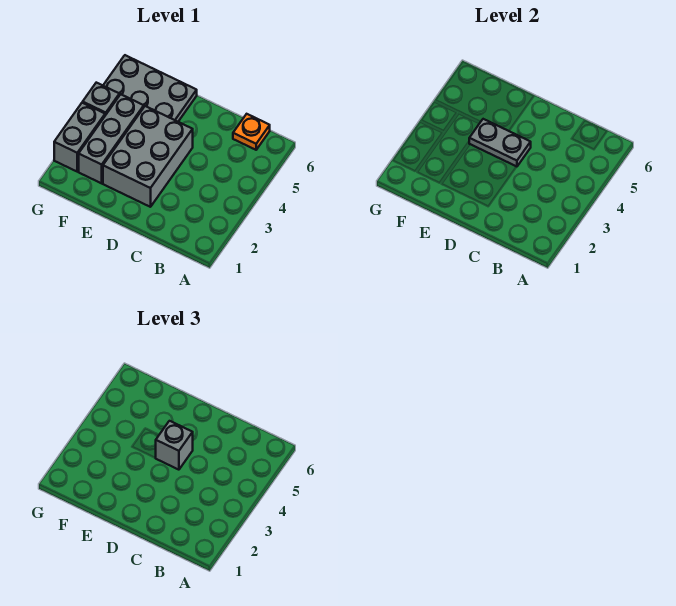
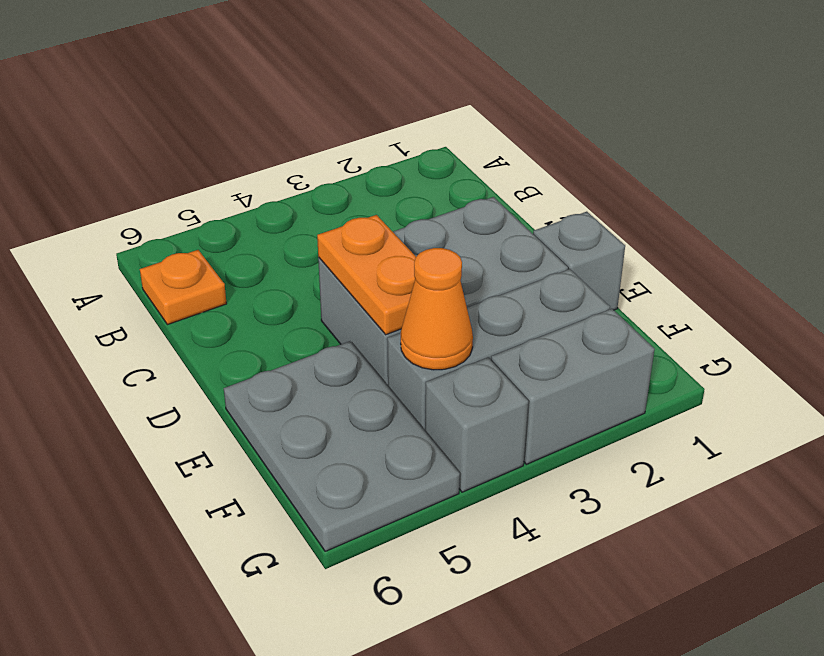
grey 1x2 plate [469,119,531,167] -> orange 1x2 plate [317,215,416,335]
grey 1x1 brick [156,421,193,470] -> grey 1x1 brick moved to [533,212,625,310]
none -> orange 1x1 cone [401,248,473,370]

